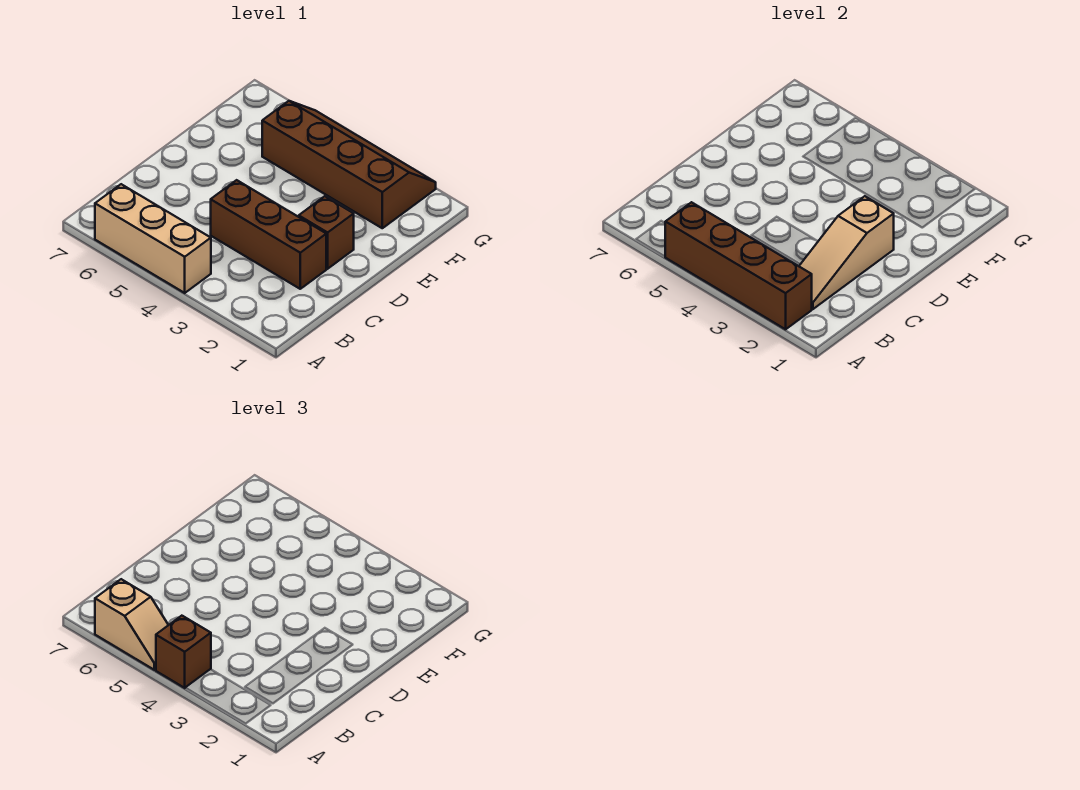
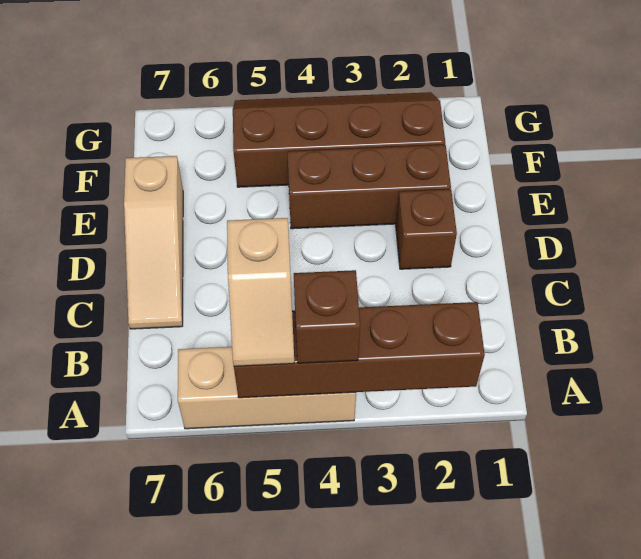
tan 1x2 slope [95,579,168,670] -> tan 1x2 slope turned to [227,218,294,366]
tan 1x3 slope [799,196,894,309] -> tan 1x3 slope moved to [124,156,183,329]
brown 1x3 brick [211,180,326,289] -> brown 1x3 brick moved to [287,145,451,229]

